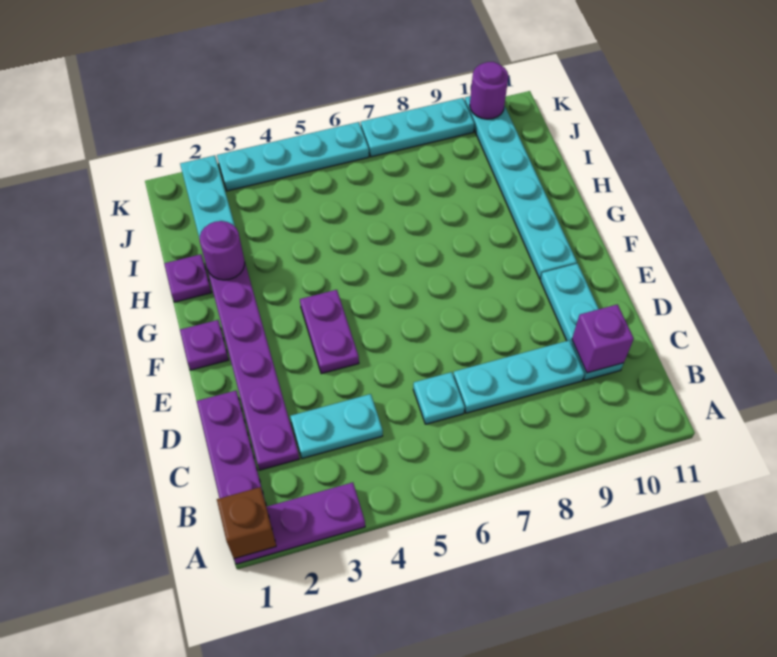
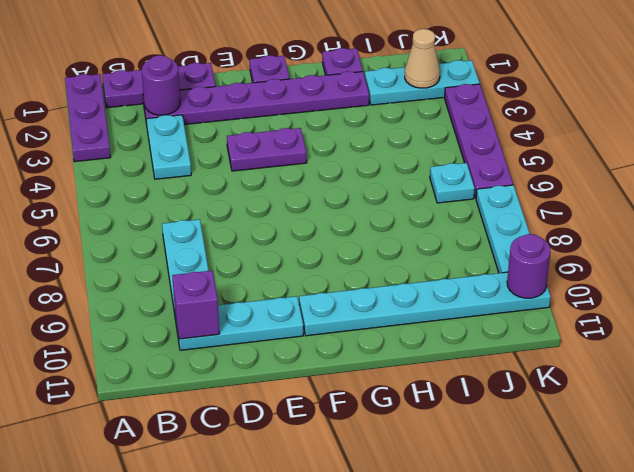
brown 1x1 brick [217,487,276,559] -> none
cyan 1x1 plate [413,372,465,424] -> cyan 1x1 plate moved to [430,163,475,203]
purple 1x1 round brick [200,221,245,280] -> purple 1x1 round brick moved to [142,55,180,115]
none -> tan 1x1 cone [405,29,440,88]
cyan 1x4 plate [217,122,369,191] -> purple 1x4 plate [445,84,513,198]

